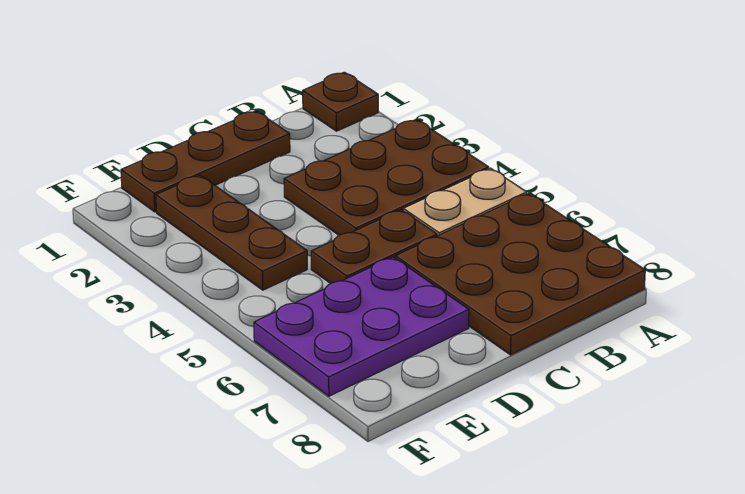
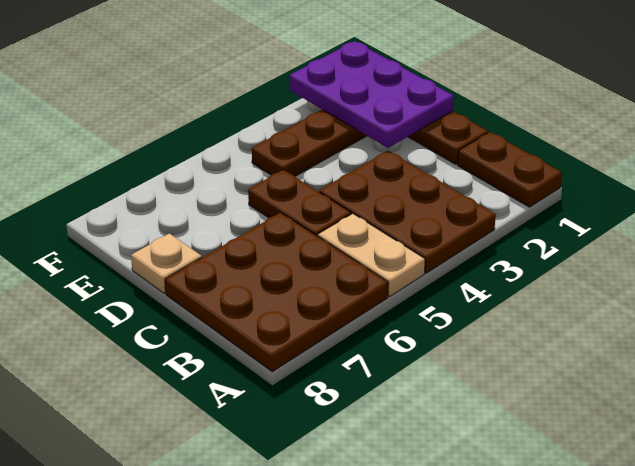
brown 1x1 plate [303,72,378,131] -> brown 1x2 plate [458,132,562,207]
purple 2x3 plate [254,257,469,396] -> purple 2x3 plate moved to [289,41,454,148]
none -> tan 1x1 plate [131,233,202,293]

